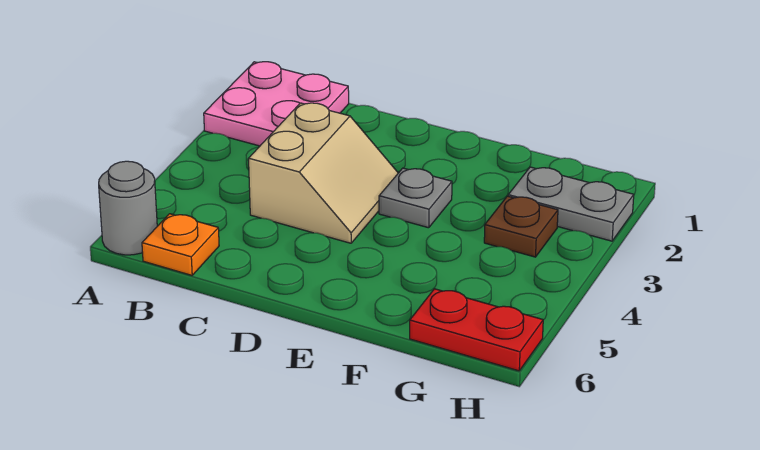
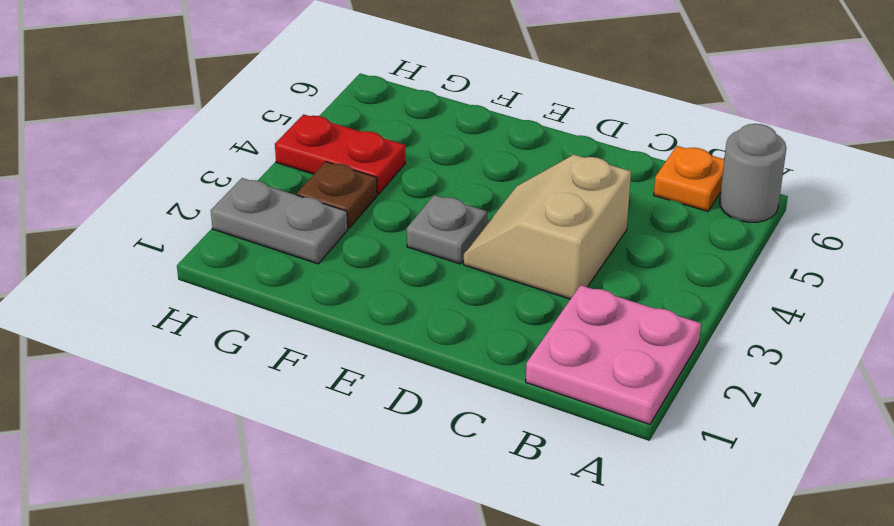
red 1x2 plate [410,289,543,371] -> red 1x2 plate moved to [275,114,405,194]

